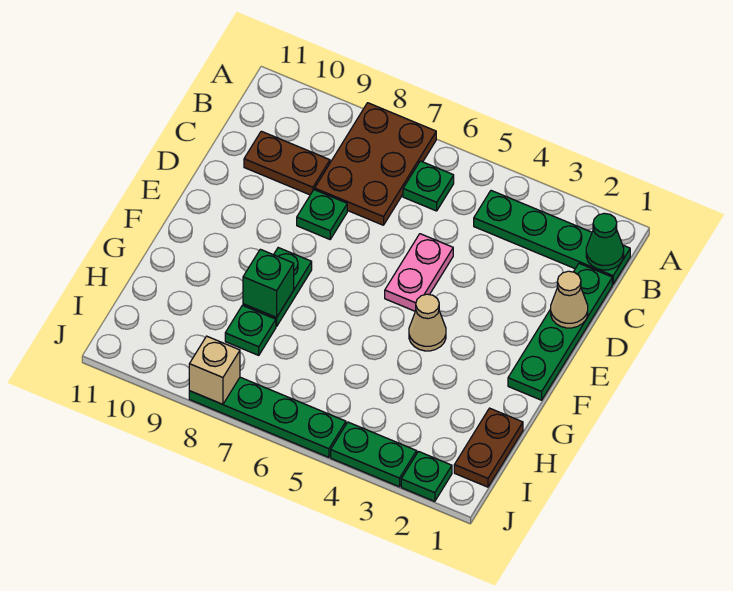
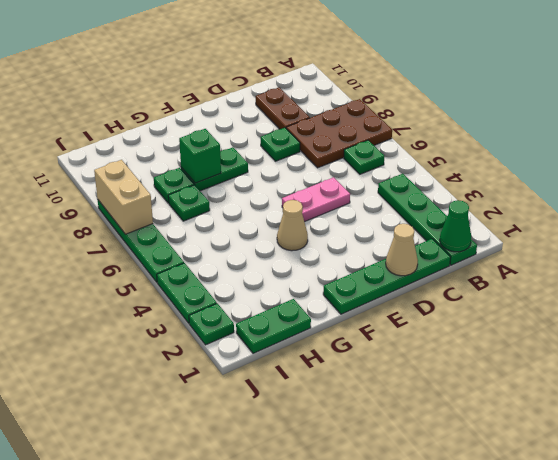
brown 1x2 plate [454,408,523,487] -> green 1x2 plate [236,299,311,353]
none -> green 1x1 plate [168,185,210,221]
tan 1x1 brick [189,336,240,404] -> tan 1x2 brick [94,160,153,234]

